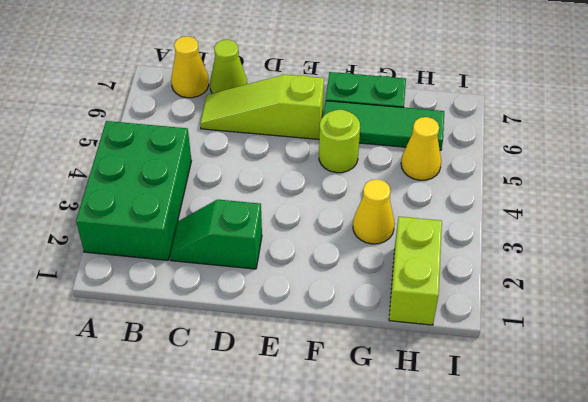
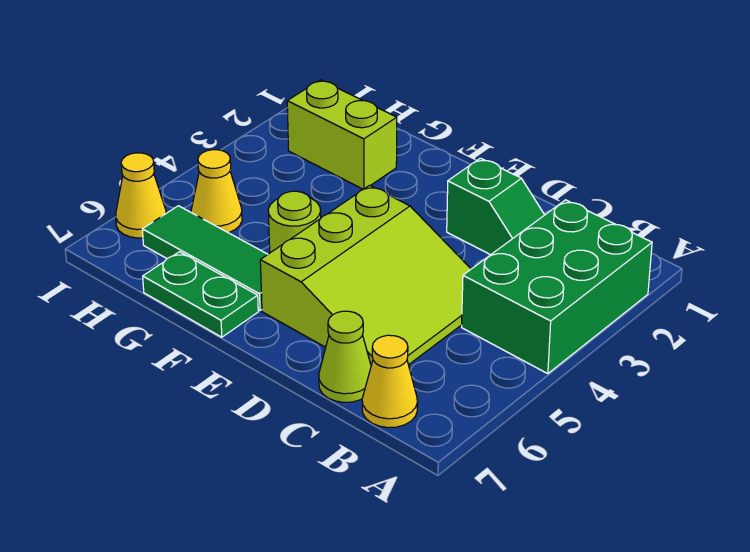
lime 1x3 slope [200,75,324,139] -> lime 3x3 slope [260,185,471,365]
yellow 1x1 cone [353,179,395,244] -> yellow 1x1 cone moved to [116,153,166,238]
lime 1x2 brick [389,217,442,325] -> lime 1x2 brick turned to [287,80,397,189]

